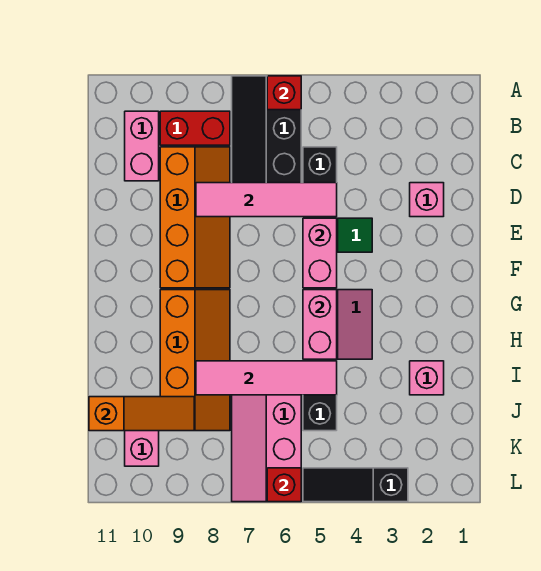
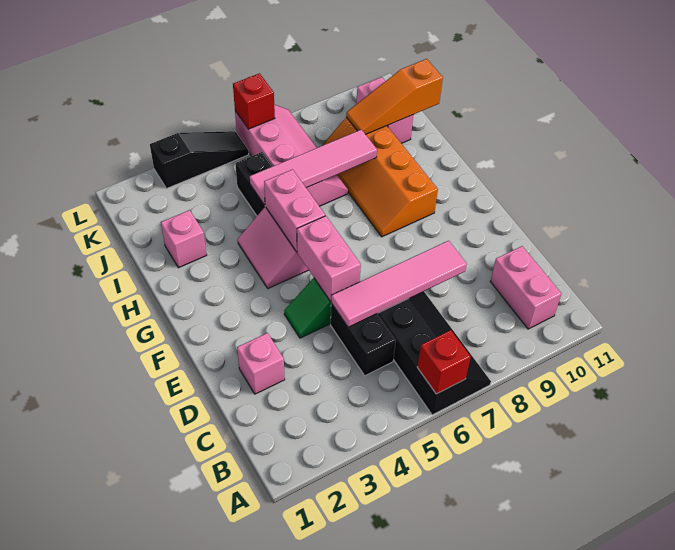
red 1x2 brick [160,111,230,145] -> none
orange 2x4 slope [160,147,230,288] -> none

